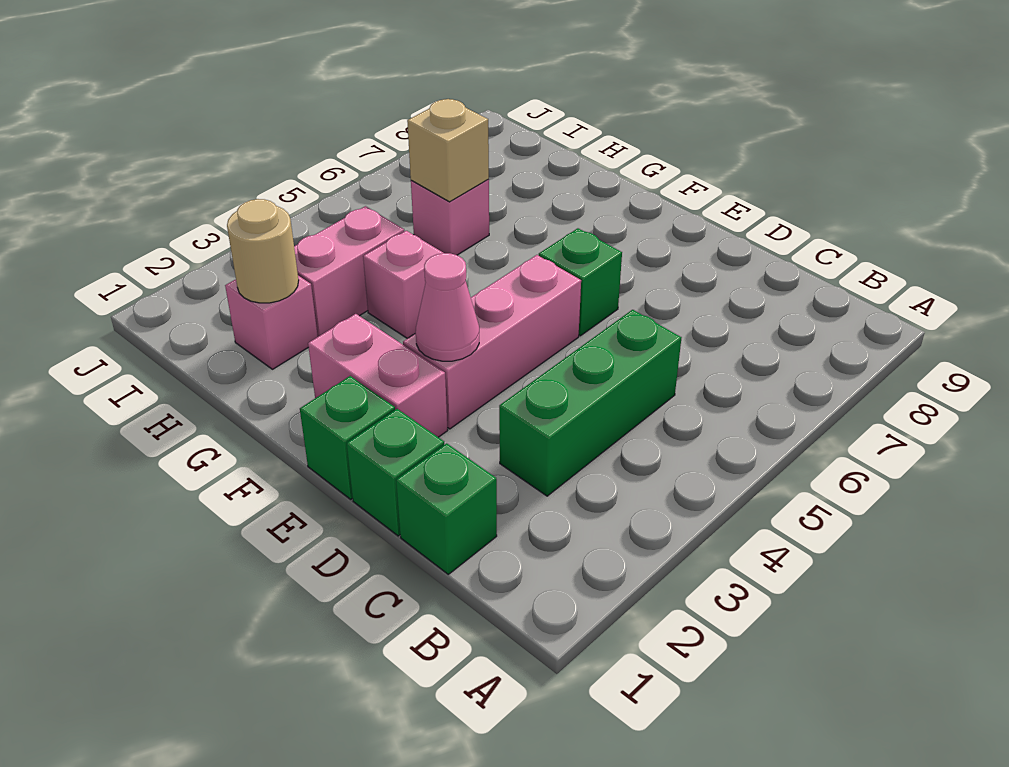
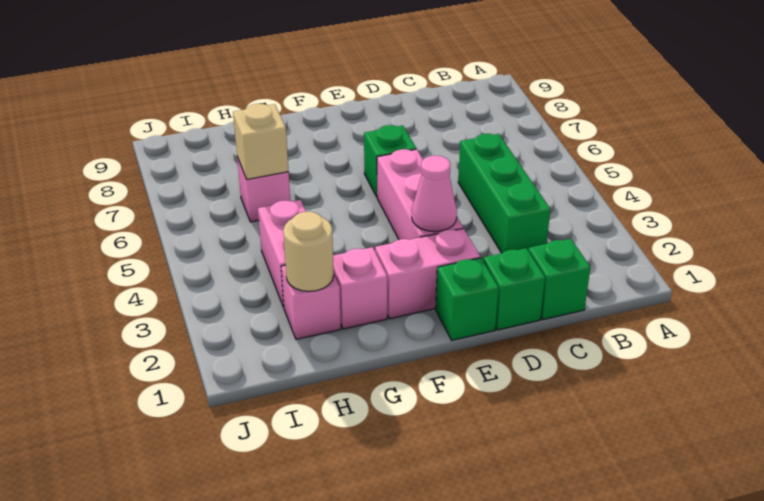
pink 1x1 brick [363,231,443,338] -> pink 1x1 brick moved to [333,247,387,329]

